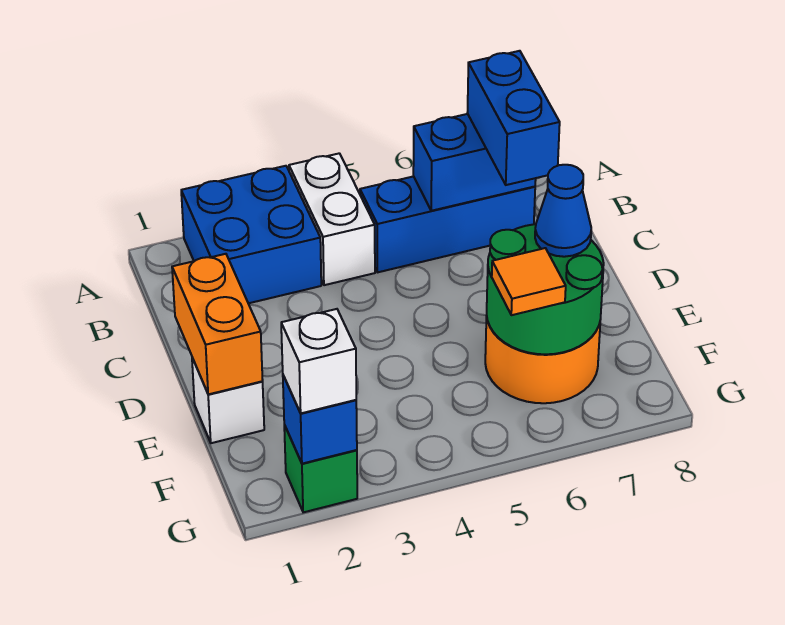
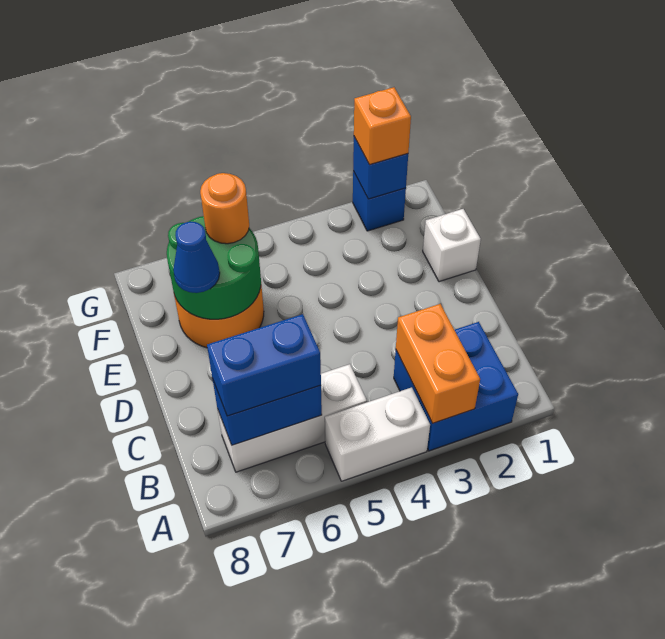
white 1x2 brick [289,153,375,285] -> white 1x2 brick turned to [325,387,430,481]
blue 1x3 brick [360,176,535,272] -> white 1x3 brick [218,364,367,472]
blue 1x2 brick [467,51,560,185] -> blue 1x2 brick turned to [207,314,321,416]
orange 1x2 brick [172,254,263,394] -> orange 1x2 brick moved to [396,304,480,423]
orange 1x1 tile [492,248,566,315] -> orange 1x1 round brick [200,173,249,244]
green 1x1 brick [284,425,357,512] -> blue 1x1 brick [353,171,406,231]
white 1x1 brick [281,309,356,413] -> orange 1x1 brick [354,87,411,165]

